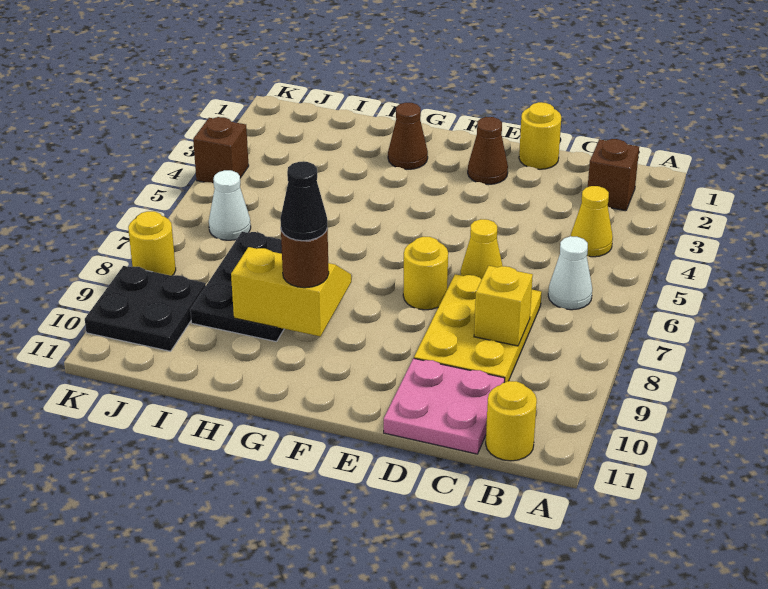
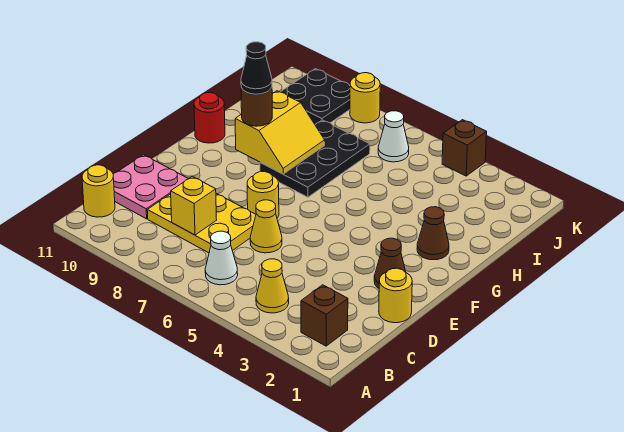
none -> red 1x1 round brick [194,92,225,143]
black 2x3 plate [190,232,284,342] -> black 2x3 plate turned to [260,120,370,197]

